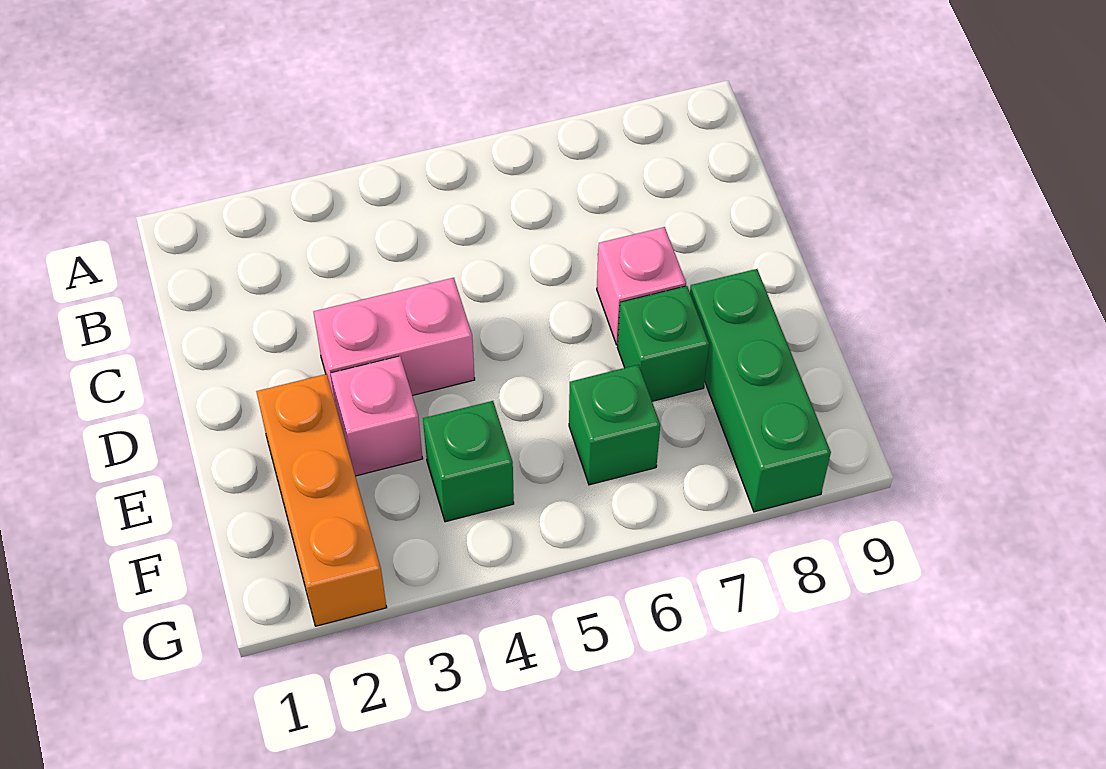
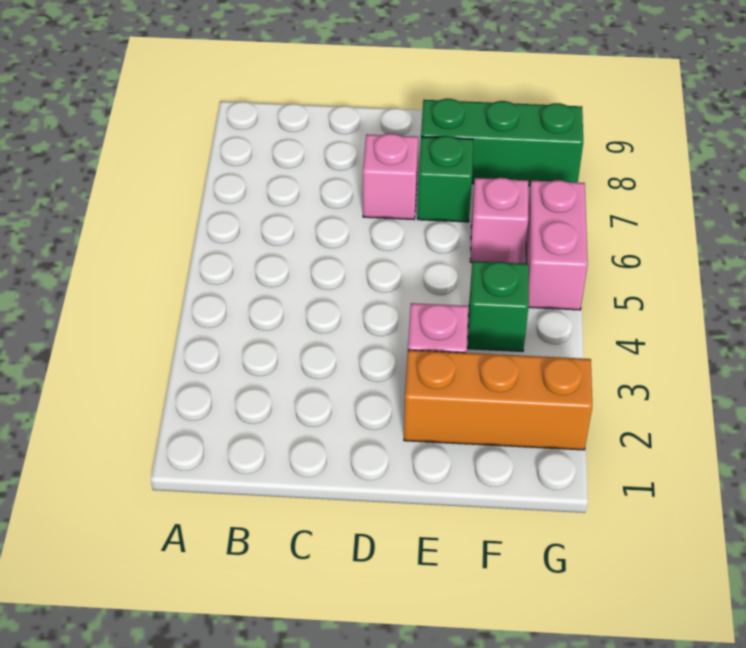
pink 1x2 brick [314,278,475,401] -> pink 1x2 brick moved to [526,180,588,310]
green 1x1 brick [569,365,660,485] -> pink 1x1 brick [470,178,528,264]

